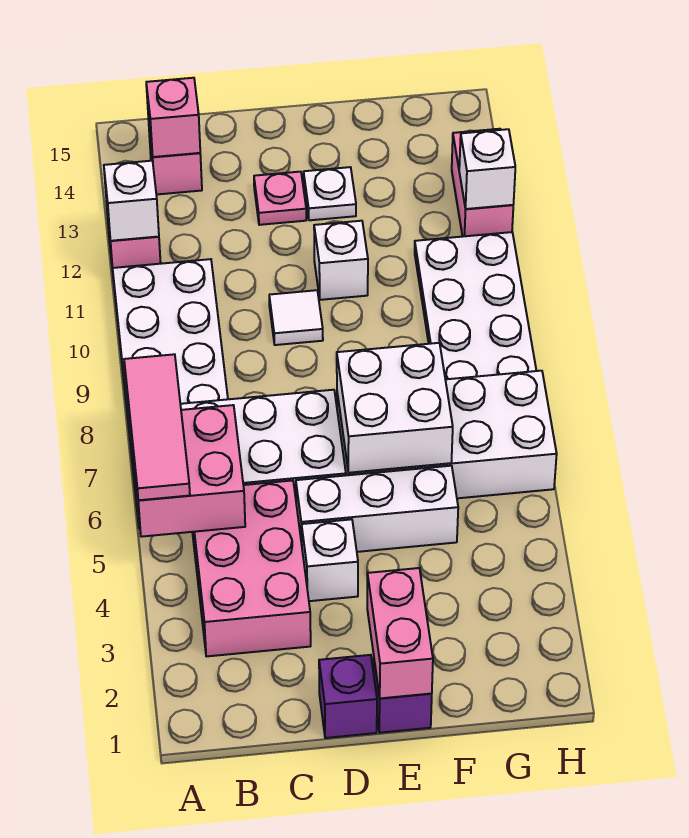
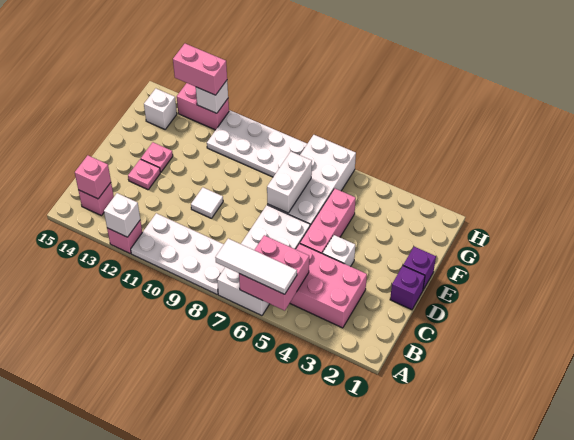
pink 1x3 tile [124,354,190,500] -> white 1x3 tile [215,239,297,294]
white 1x3 brick [296,466,458,552] -> pink 1x3 brick [300,188,356,254]
pink 1x2 brick [367,568,433,698] -> pink 1x2 brick moved to [173,44,227,95]
white 2x2 brick [337,343,453,473] -> white 1x2 brick [267,152,312,213]
white 1x1 brick [314,221,368,300] -> white 1x1 brick moved to [144,89,177,129]
white 1x1 plate [304,167,356,220] -> pink 1x1 plate [141,142,173,172]

